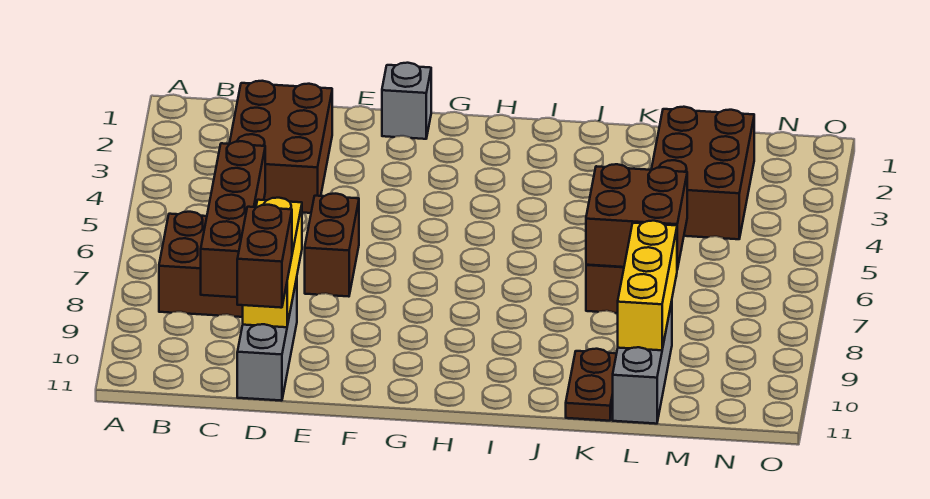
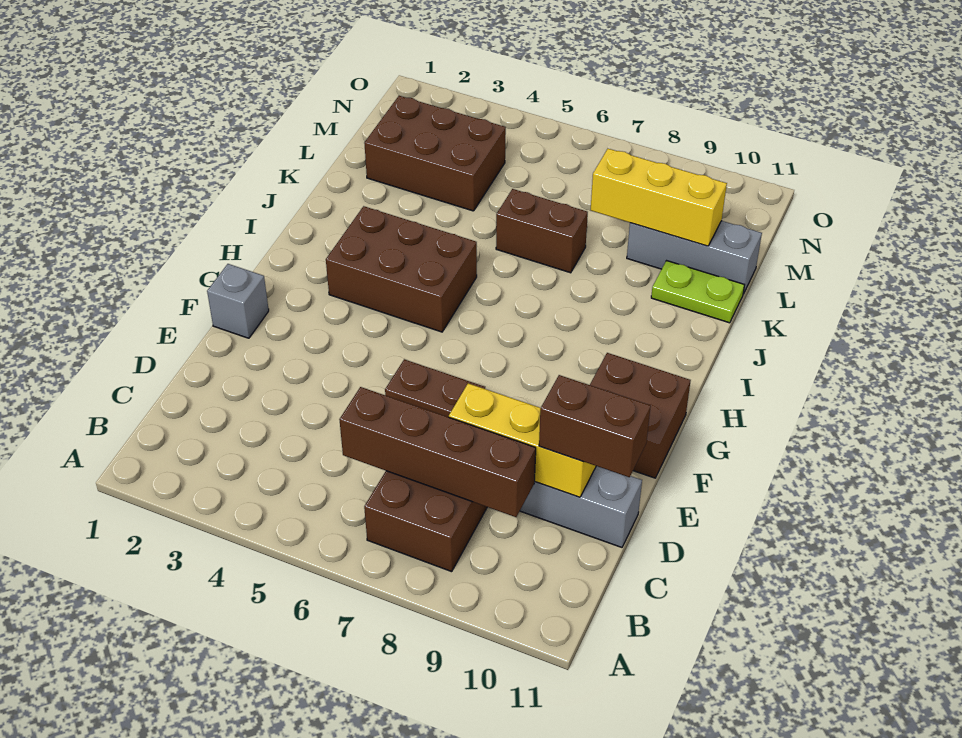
brown 2x3 brick [229,81,332,213] -> brown 2x3 brick moved to [326,206,477,332]
brown 2x2 brick [586,164,687,269] -> brown 2x2 brick moved to [590,353,691,478]
brown 1x2 plate [566,349,617,421] -> lime 1x2 plate [651,261,744,323]

